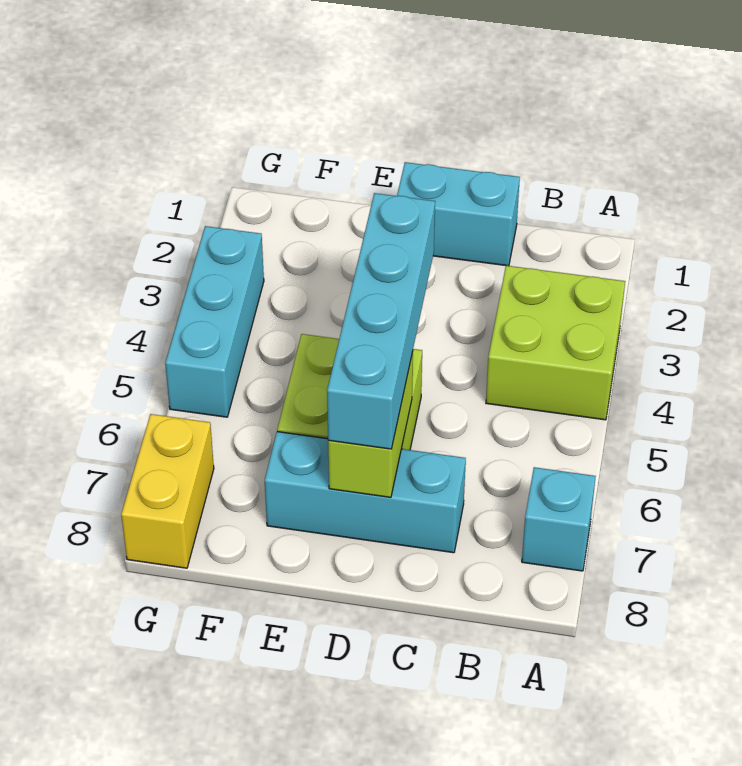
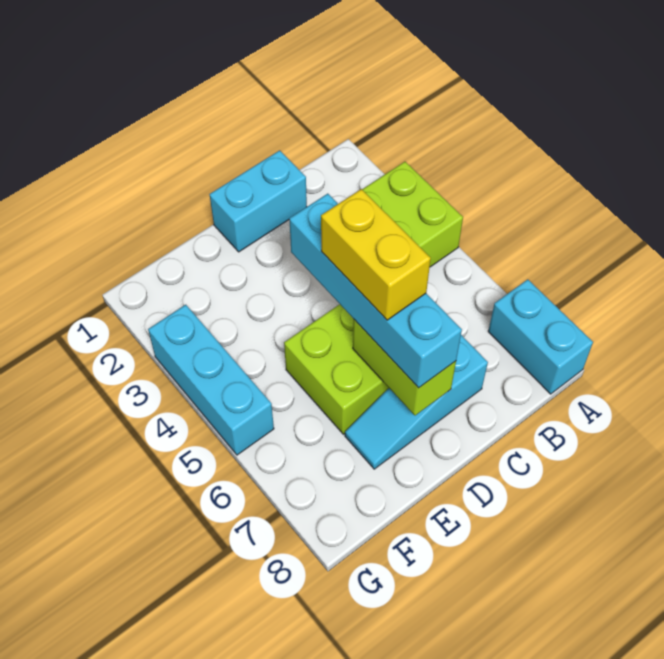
cyan 1x1 brick [522,467,596,571] -> cyan 1x2 brick [488,279,593,394]
cyan 1x3 brick [265,432,466,553] -> cyan 1x3 slope [345,335,488,469]
yellow 1x2 brick [121,414,214,568] -> yellow 1x2 brick moved to [321,189,431,320]

